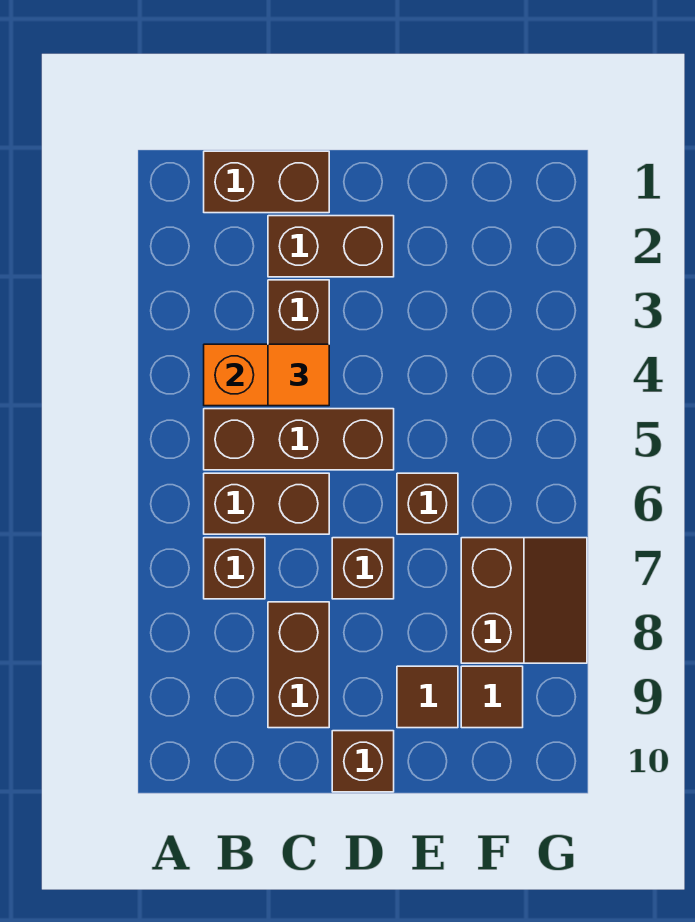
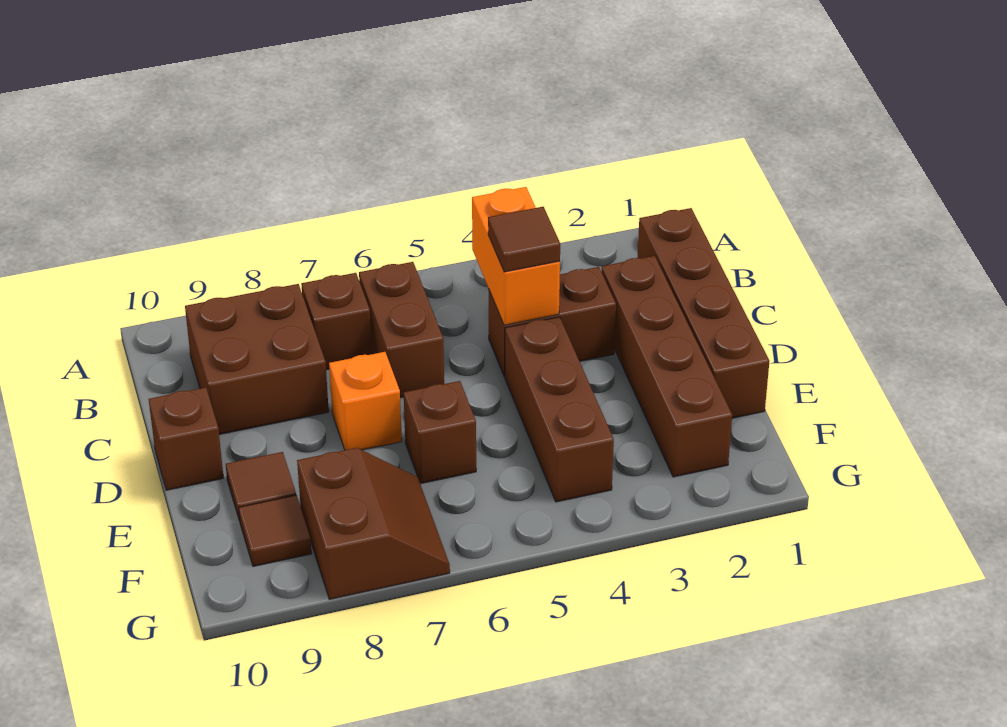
brown 1x2 brick [204,151,329,213] -> brown 1x4 brick [638,208,769,418]
brown 1x3 brick [204,409,394,470] -> brown 1x3 brick moved to [505,317,614,502]
brown 1x2 brick [268,216,394,277] -> brown 1x4 brick [601,256,732,477]
orange 1x1 tile [268,344,329,406] -> brown 1x1 tile [488,207,560,272]
brown 1x2 brick [268,602,329,728] -> brown 2x2 brick [185,284,329,434]
brown 1x1 brick [332,538,394,599] -> orange 1x1 brick [329,352,402,450]
brown 2x2 slope [461,538,587,663] -> brown 2x2 slope turned to [297,448,450,599]

